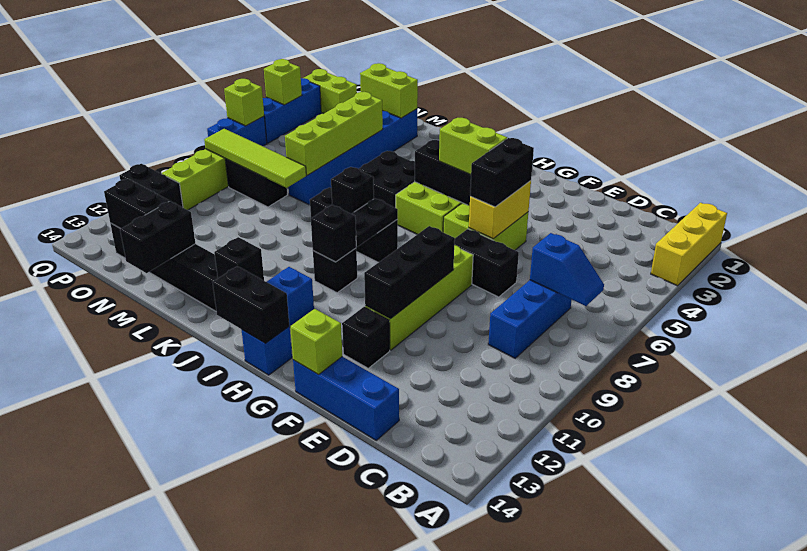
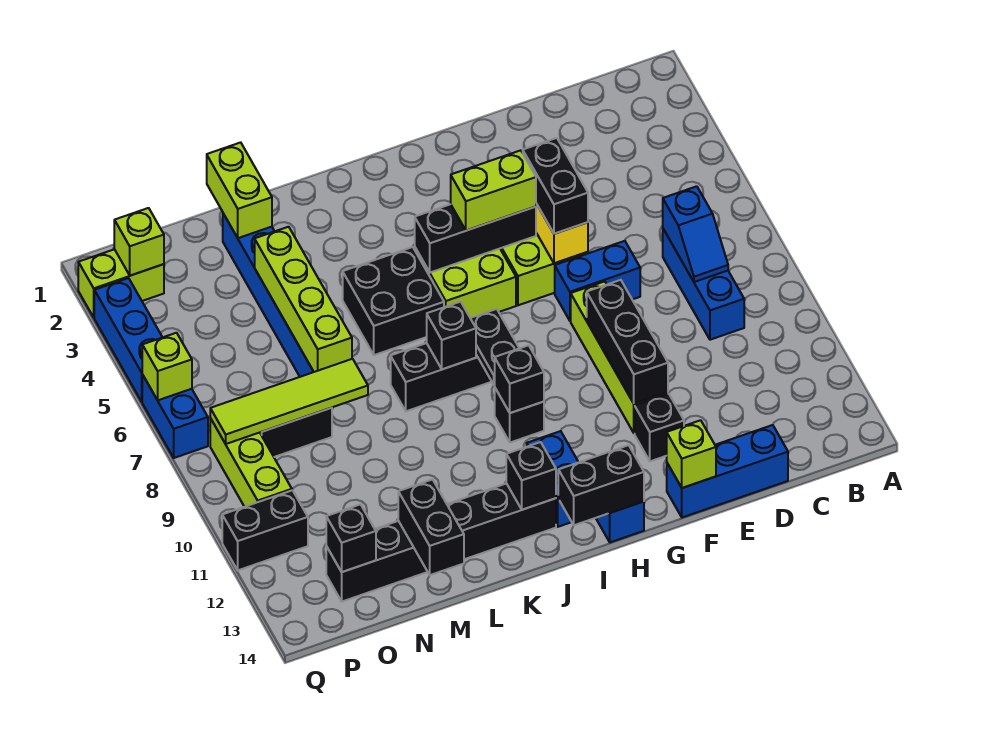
yellow 1x3 brick [651,203,727,286] -> none
blue 1x2 slope [530,233,604,306] -> blue 1x2 slope turned to [663,186,728,282]
black 1x2 brick [454,229,519,297] -> blue 1x2 brick [555,241,640,321]
lime 1x2 brick [360,63,418,118] -> lime 1x2 brick turned to [207,142,272,238]
black 1x2 brick [104,179,169,229] -> black 1x1 brick [326,504,376,572]
lime 1x1 brick [264,59,302,105] -> lime 1x1 brick moved to [114,208,164,276]

